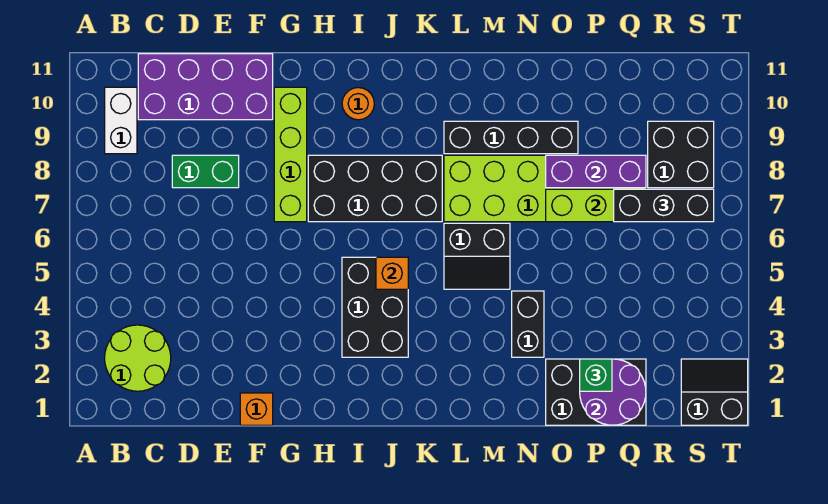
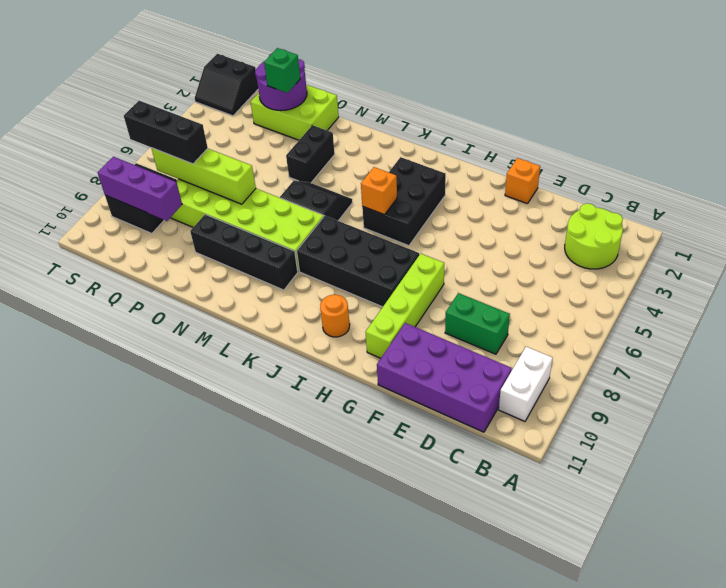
black 2x3 brick [546,359,646,425] -> lime 2x3 brick [250,85,339,140]
purple 1x3 brick [546,155,646,188] -> purple 1x3 brick moved to [98,157,182,221]

